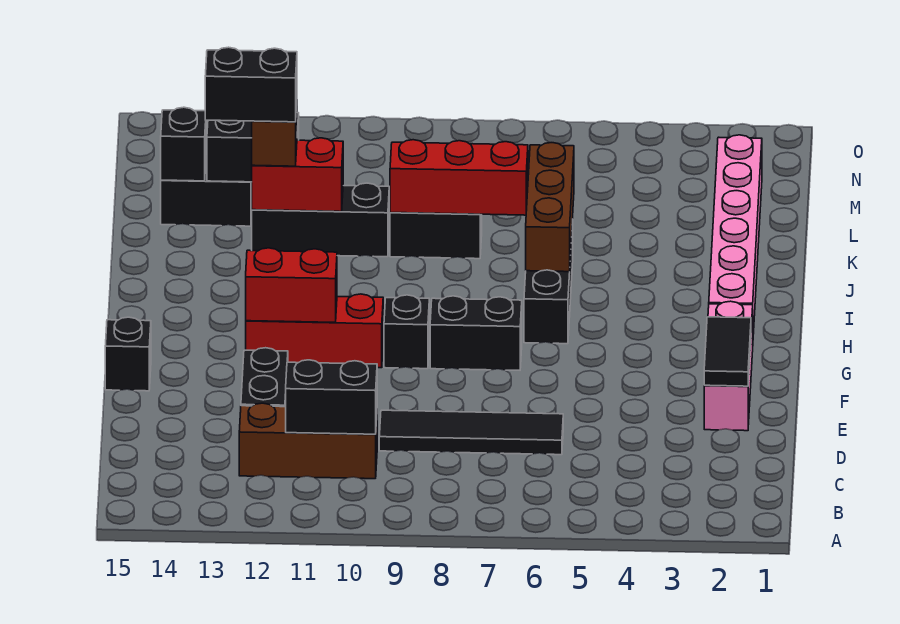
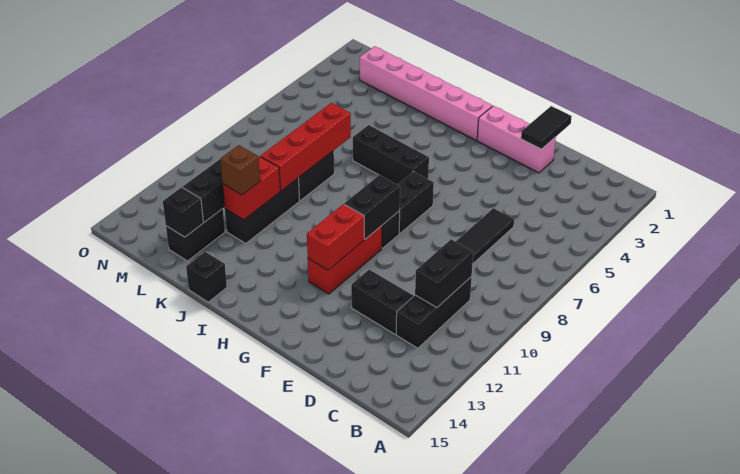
brown 1x3 brick [239,403,377,479] -> black 1x3 brick [396,276,472,348]
black 1x2 tile [704,317,751,386] -> black 1x2 tile turned to [521,106,572,149]
black 1x1 brick [105,317,151,391] -> black 1x1 brick moved to [186,252,227,302]
brown 1x3 brick [526,143,574,272] -> none
red 1x3 brick [390,140,528,215] -> red 1x4 brick [261,103,351,191]
black 1x2 brick [205,47,297,122] -> black 1x2 brick moved to [344,175,400,239]

